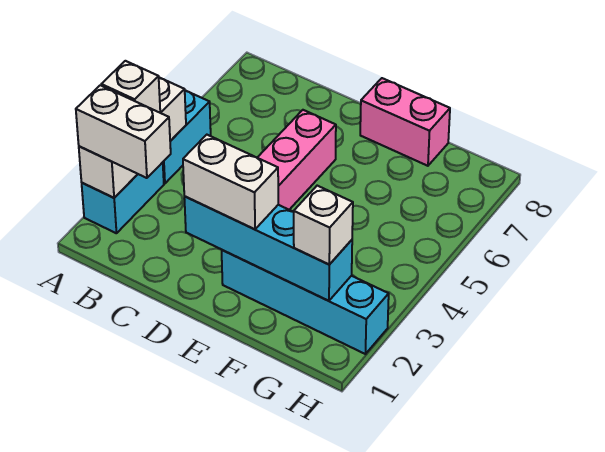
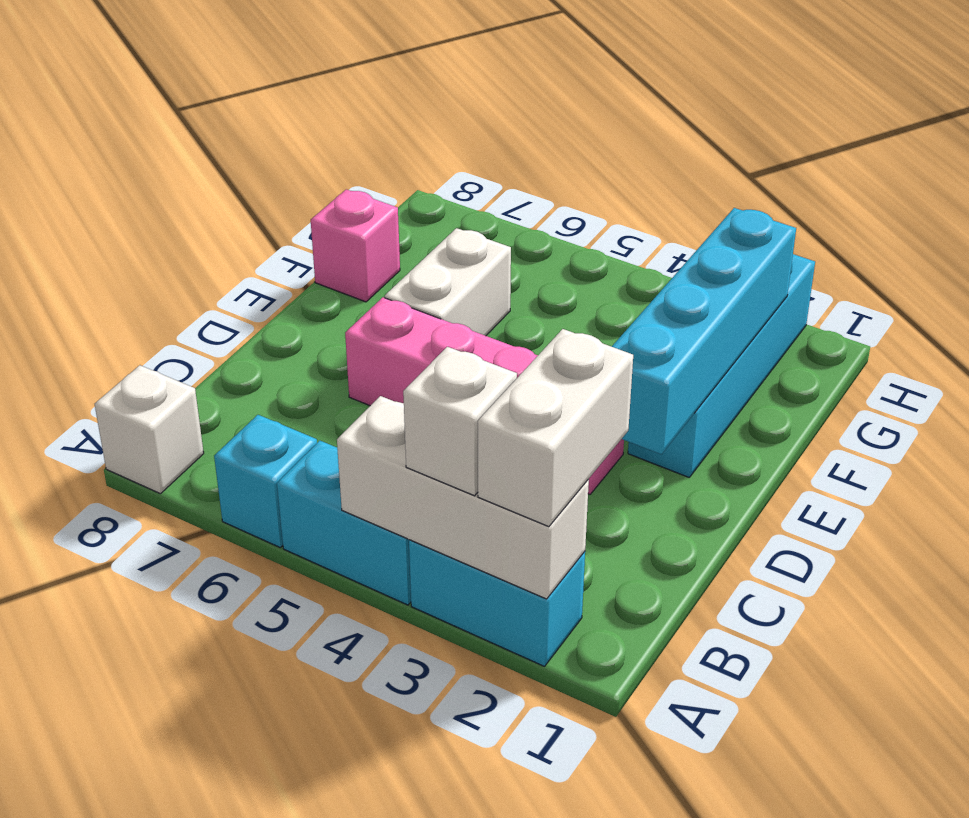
none -> cyan 1x1 brick [214,415,317,547]
white 1x2 brick [183,135,278,229] -> white 1x2 brick moved to [385,228,511,336]
pink 1x2 brick [360,78,450,166] -> pink 1x1 brick [311,189,400,302]
white 1x1 brick [294,186,353,265] -> white 1x1 brick moved to [95,365,204,494]

